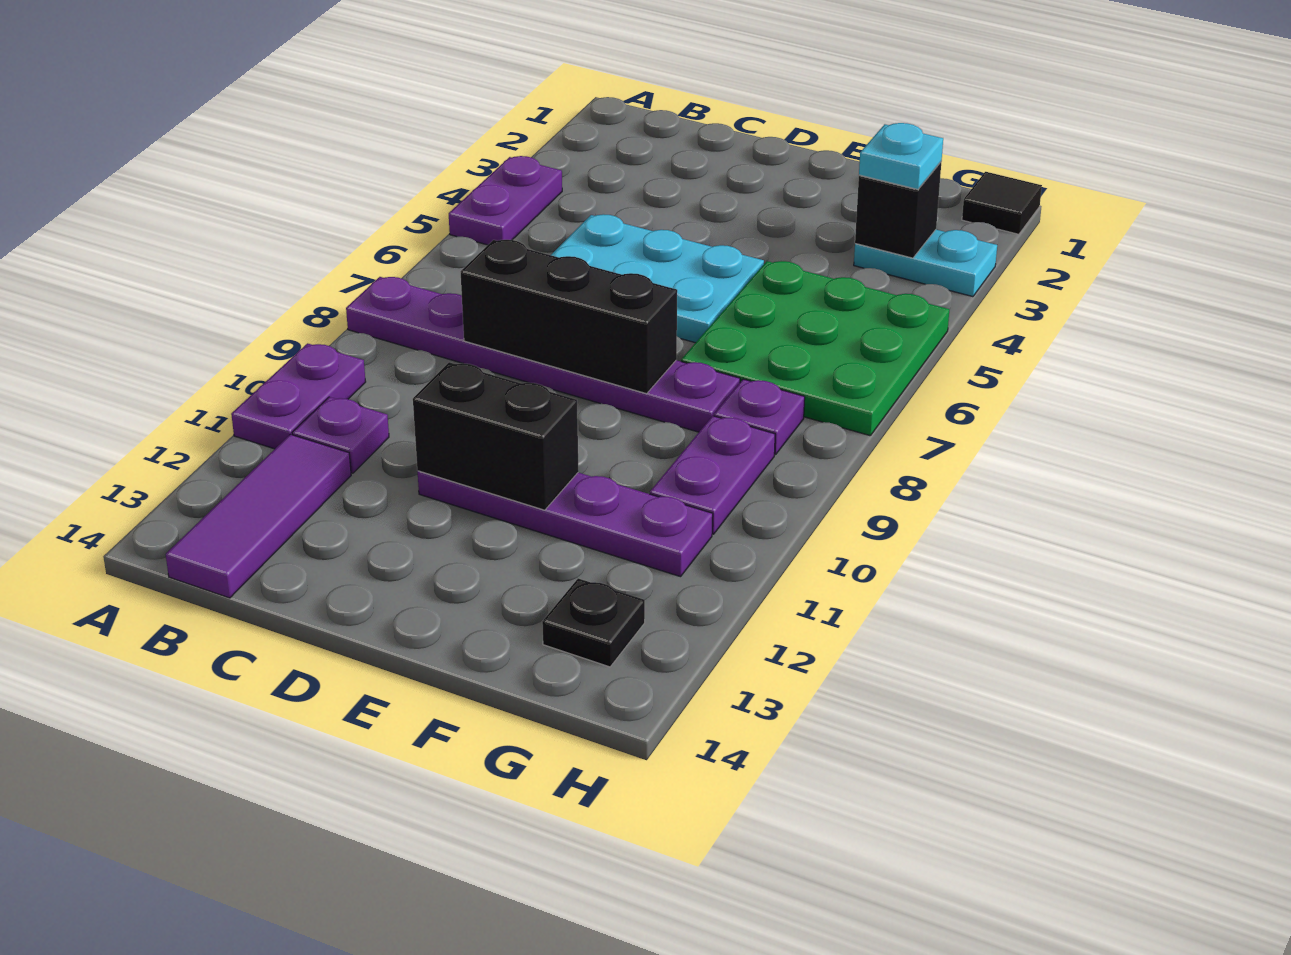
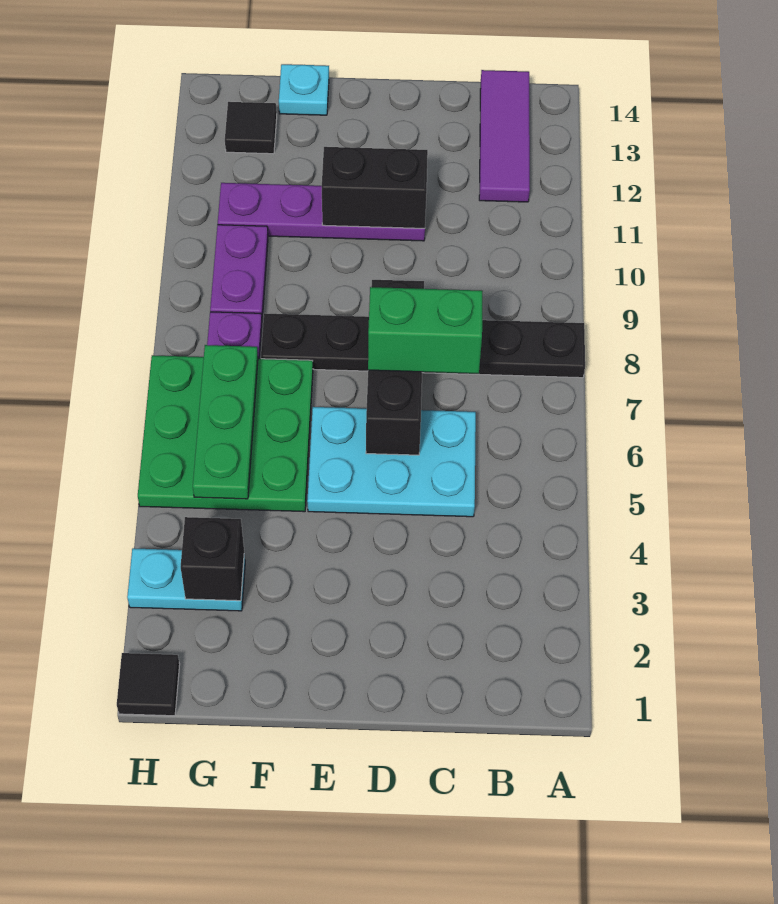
purple 1x2 plate [449,156,562,245] -> none
purple 1x6 plate [346,277,740,432] -> black 1x6 plate [261,313,585,378]
purple 1x2 plate [231,343,366,449] -> none
purple 1x1 plate [292,397,389,473] -> none
none -> green 1x2 brick [368,287,483,374]
black 1x3 brick [461,240,677,394] -> black 1x3 brick turned to [366,280,424,455]
cyan 1x1 plate [859,123,943,189] -> cyan 1x1 plate moved to [279,64,329,115]
none -> green 1x3 plate [193,345,258,499]
black 1x1 plate [542,578,645,667] -> black 1x1 tile [225,102,277,154]

